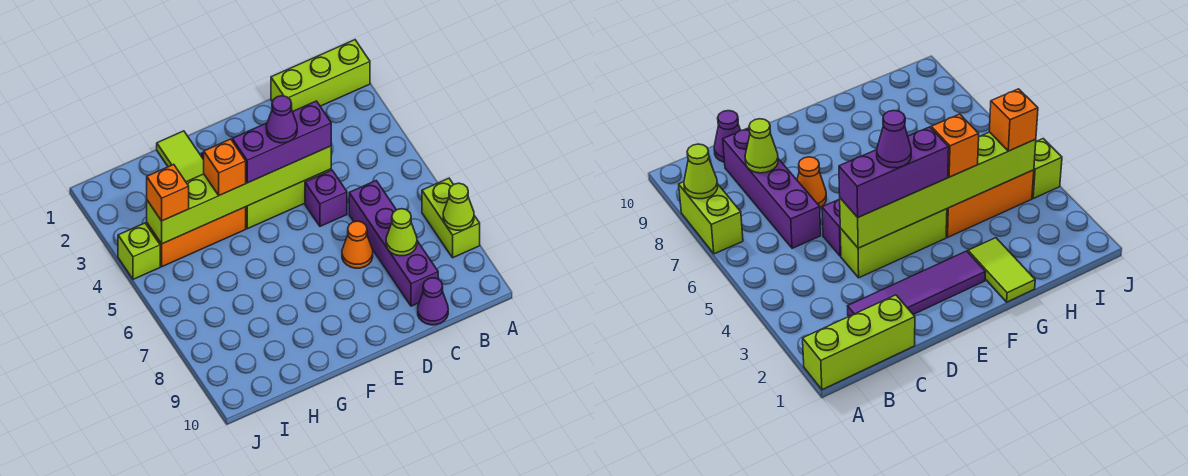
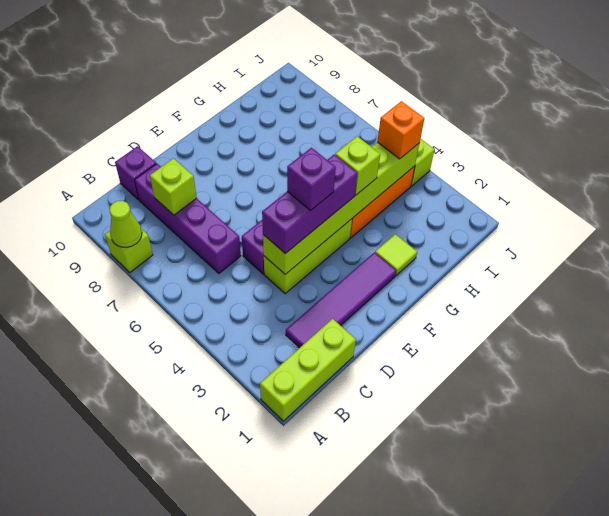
lime 1x2 brick [422,178,480,258] -> lime 1x1 brick [105,229,153,272]
lime 1x1 cone [386,209,417,256] -> lime 1x1 brick [150,158,197,215]
purple 1x1 cone [418,278,448,325] -> purple 1x1 brick [115,146,156,200]
orange 1x1 cone [342,221,373,268] -> none
purple 1x1 cone [266,96,297,143] -> purple 1x1 brick [287,148,336,210]
lime 1x2 tile [157,131,204,182] -> lime 1x1 tile [375,234,417,275]
orange 1x1 brick [204,139,246,195] -> lime 1x1 brick [335,136,380,195]

